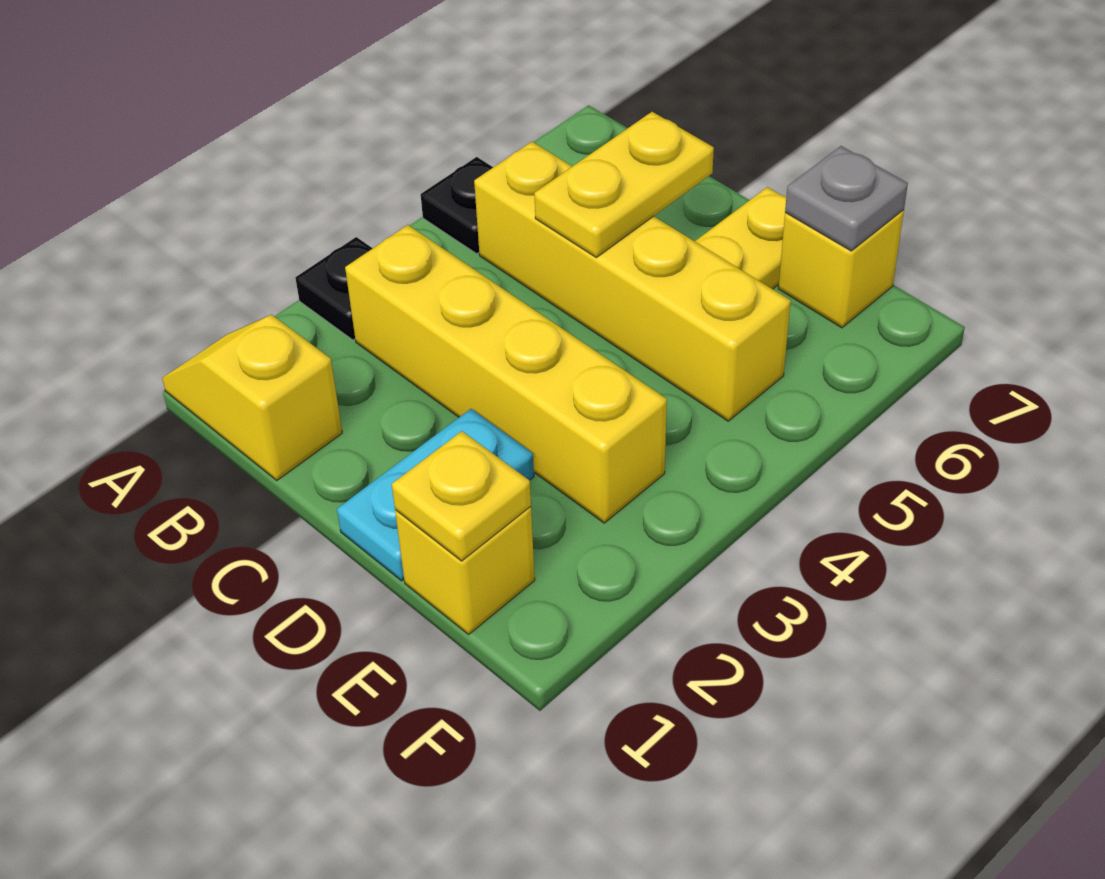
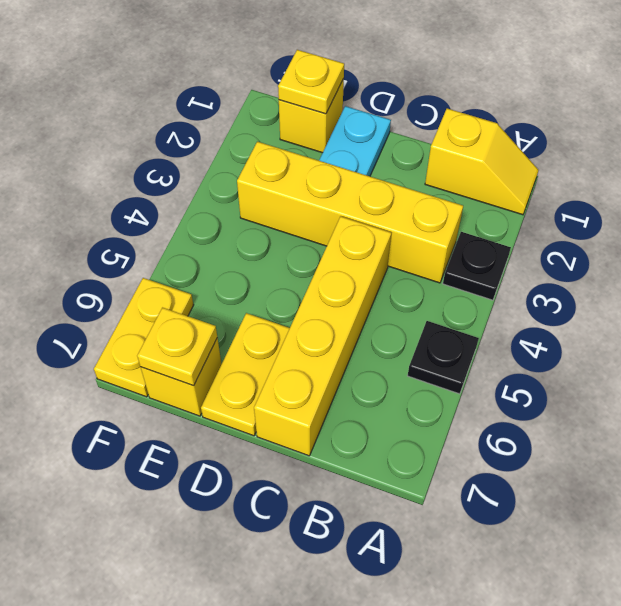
yellow 1x4 brick [474,142,791,421] -> yellow 1x4 brick turned to [254,216,391,456]
yellow 1x2 plate [534,112,714,257] -> yellow 1x2 plate moved to [94,278,193,397]
grey 1x1 plate [785,146,908,251] -> yellow 1x1 plate [137,308,217,386]

